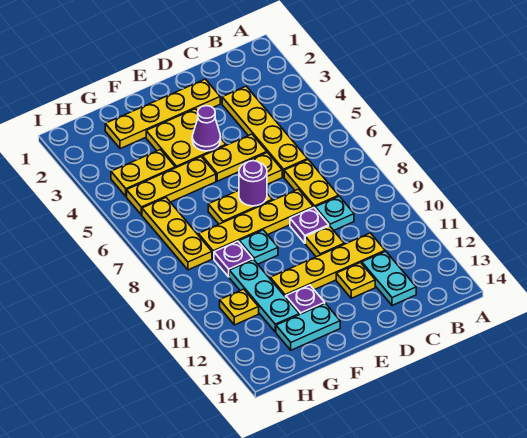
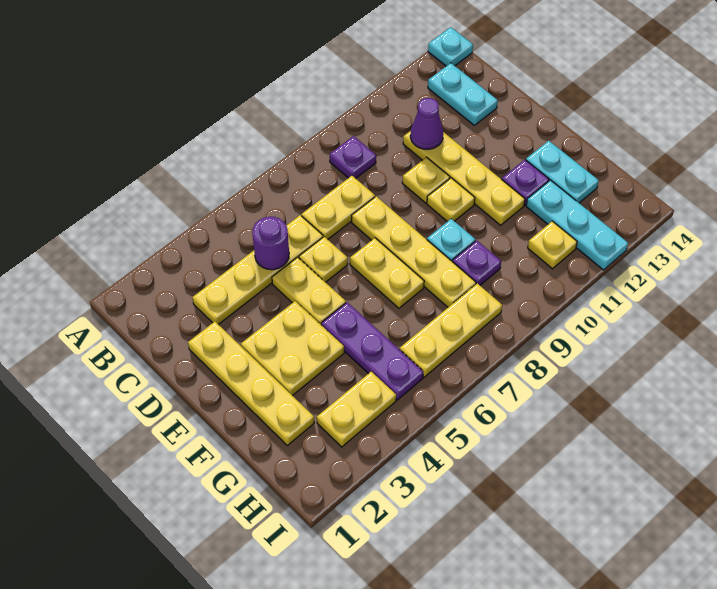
cyan 1x1 plate [315,196,354,230] -> cyan 1x1 plate moved to [428,27,473,66]
cyan 1x2 plate [362,251,416,305] -> cyan 1x2 plate turned to [428,63,498,125]
purple 1x1 plate [290,207,329,243] -> purple 1x1 plate moved to [330,136,376,178]
yellow 1x1 plate [336,263,375,298] -> yellow 1x1 plate moved to [427,178,475,222]
purple 1x1 cone [192,106,221,151] -> purple 1x1 cone moved to [410,98,443,149]
purple 1x1 round brick [239,161,267,206] -> purple 1x1 round brick moved to [252,217,289,270]
yellow 1x3 plate [127,157,216,215] -> purple 1x3 plate [321,302,423,400]
yellow 1x2 plate [111,150,175,196] -> yellow 1x2 plate turned to [317,372,396,447]
cyan 1x3 plate [229,260,299,332] -> cyan 1x3 plate turned to [526,180,628,270]

